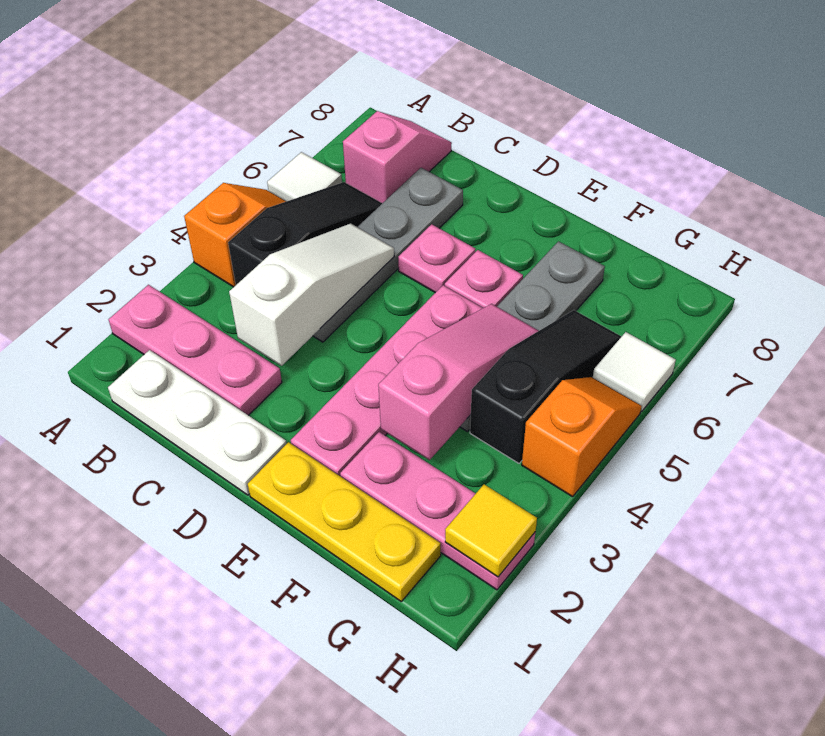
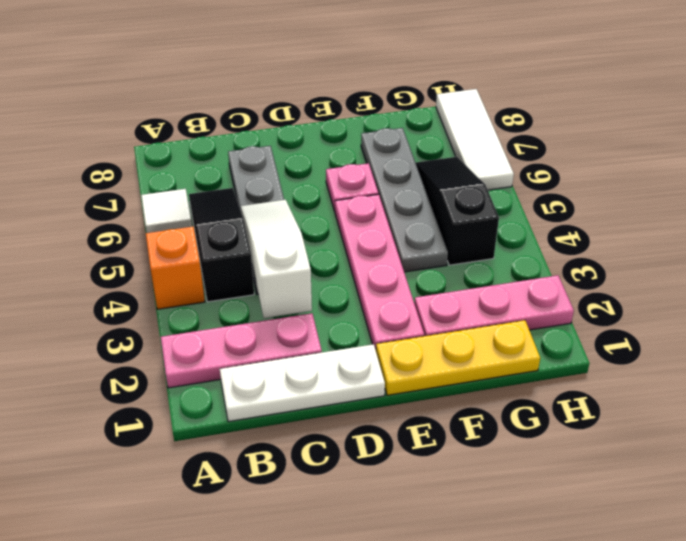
pink 1x2 slope [343,111,452,203] -> none
pink 1x1 plate [398,224,475,293] -> none
pink 1x3 slope [378,304,539,460] -> none
yellow 1x1 tile [445,484,537,577] -> none
orange 1x2 slope [522,377,642,497] -> none
white 1x1 tile [593,332,676,412] -> white 1x3 tile [436,89,514,190]

